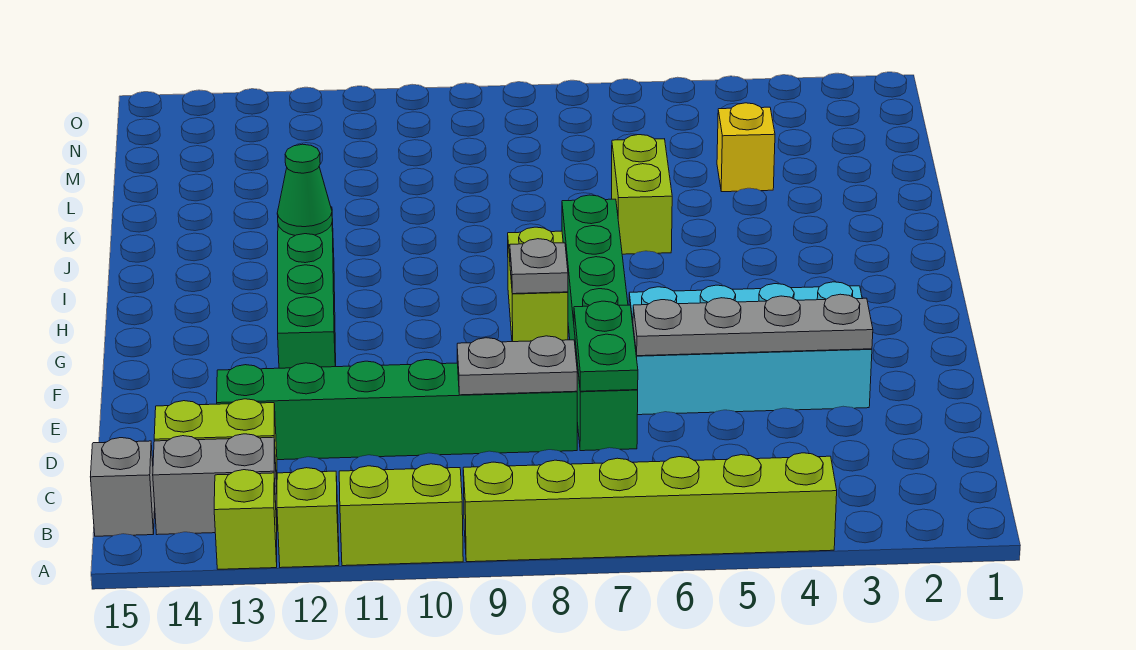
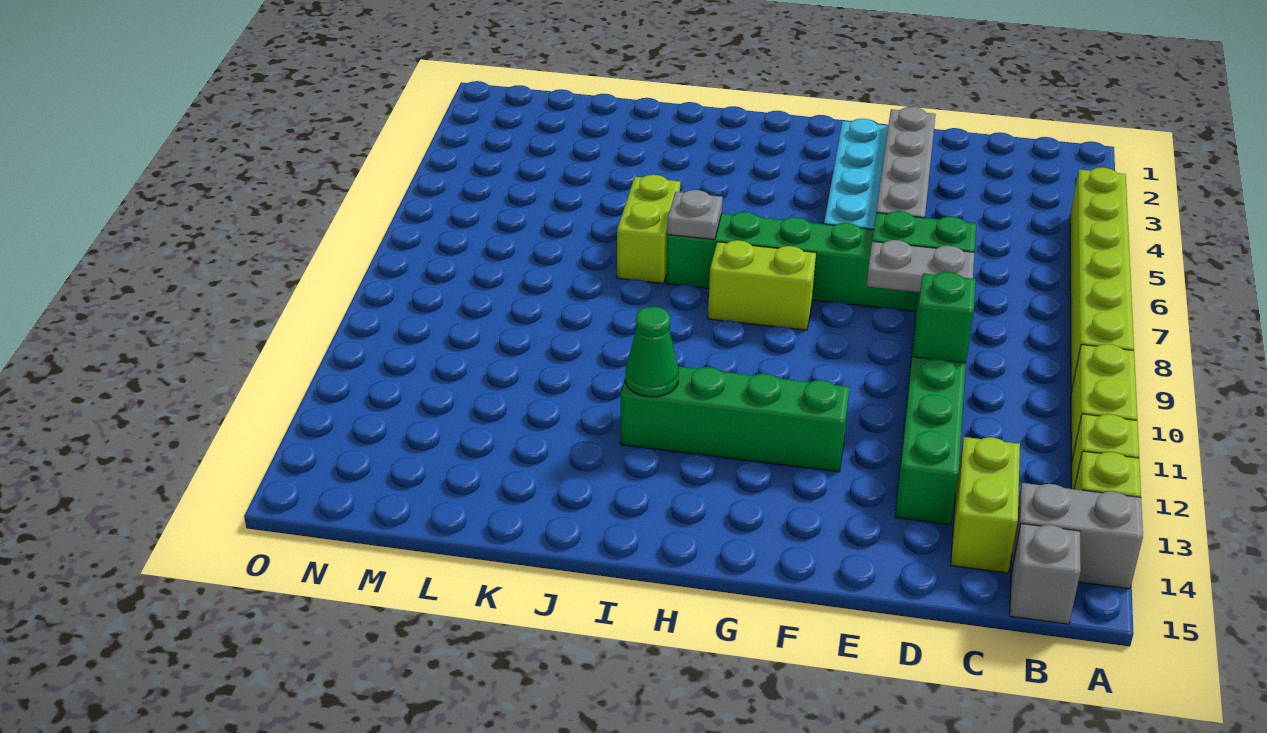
grey 1x2 brick [153,434,277,535] -> grey 1x2 brick turned to [1011,483,1143,589]
grey 1x2 plate [457,336,577,395] -> grey 1x2 plate turned to [867,240,974,292]
none -> green 1x1 brick [913,272,976,363]
grey 1x1 plate [510,239,568,294] -> grey 1x1 plate moved to [667,190,723,240]
lime 1x2 brick [612,135,672,254] -> lime 1x2 brick turned to [617,175,680,283]
yellow 1x1 brick [717,103,775,192] -> none

